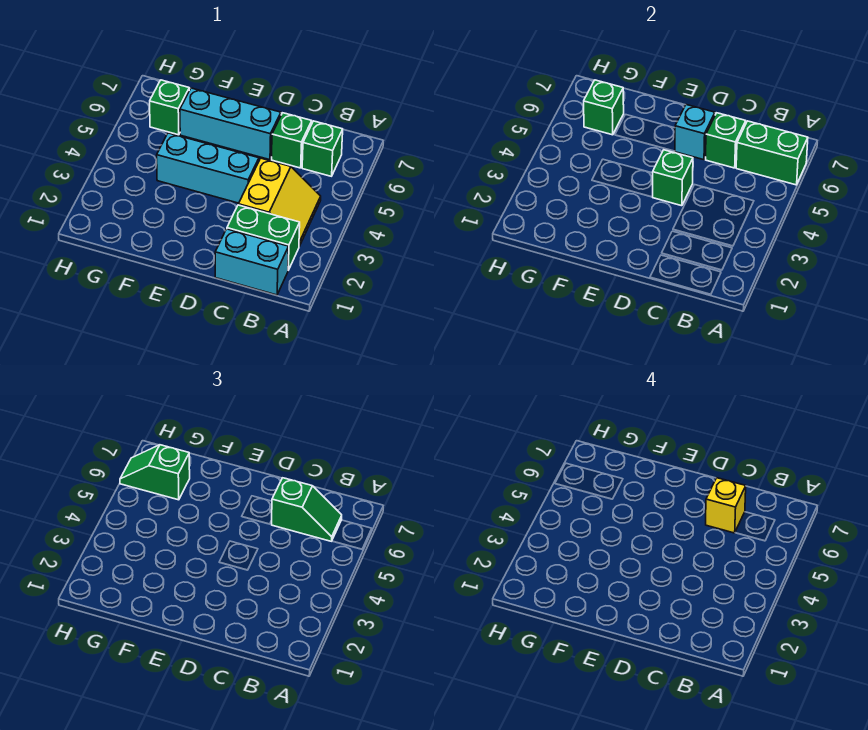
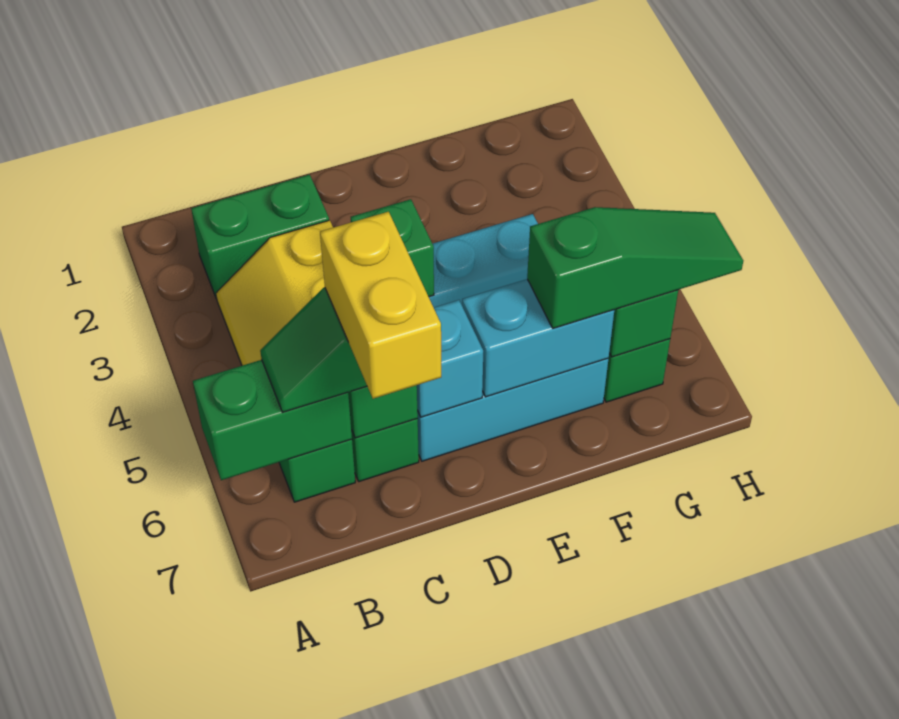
cyan 1x2 brick [215,229,289,295] -> cyan 1x2 brick moved to [462,279,614,397]
yellow 1x1 brick [706,478,746,533] -> yellow 1x2 brick [320,212,441,399]
green 1x2 slope [120,445,190,500] -> green 1x3 slope [527,207,743,328]

